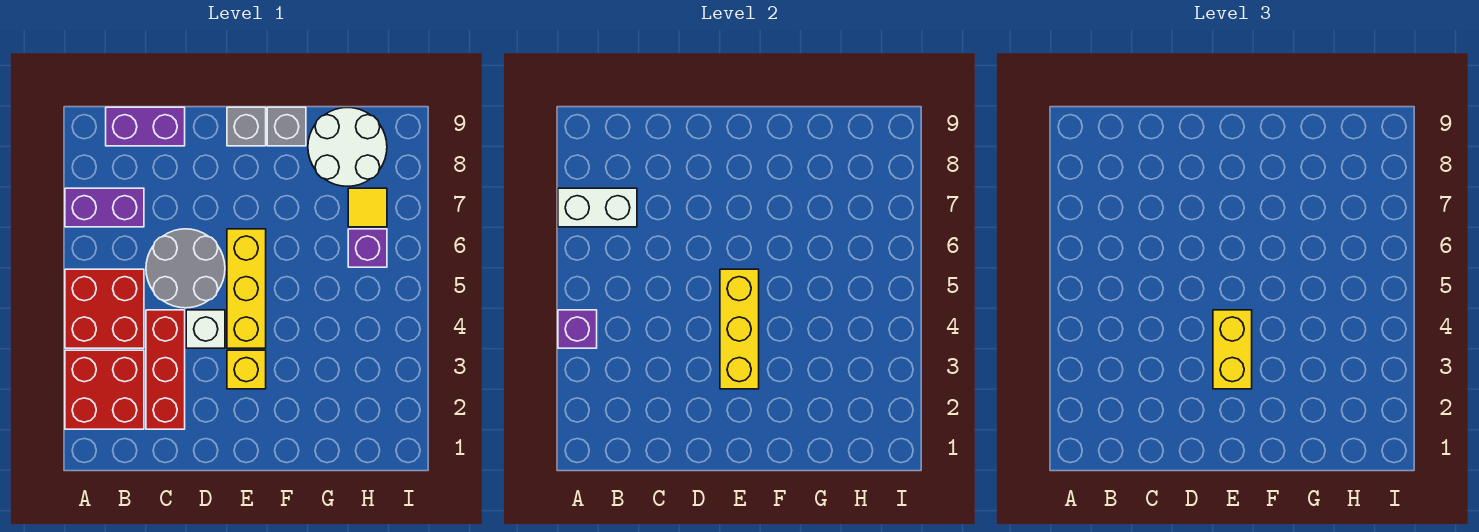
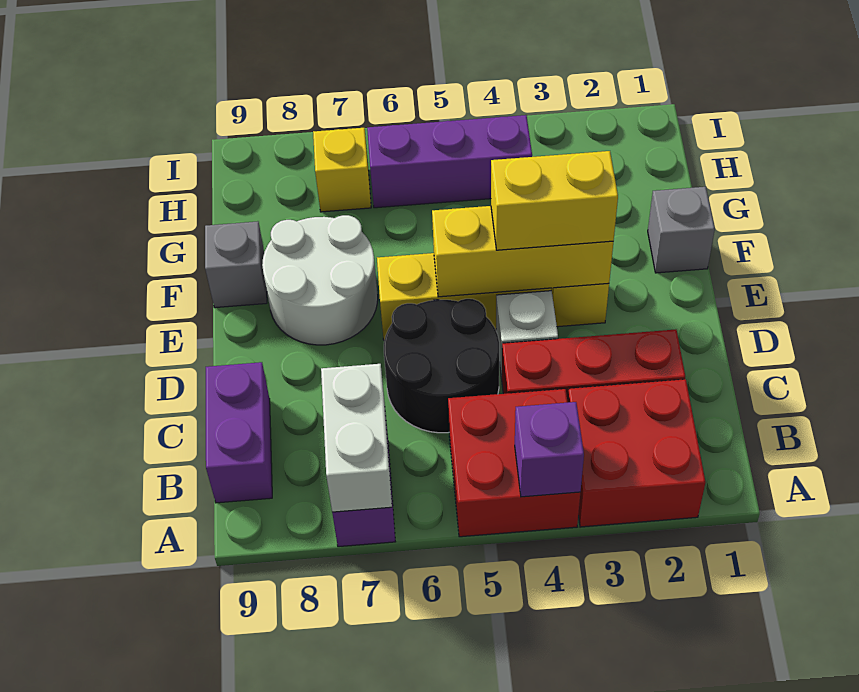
grey 2x2 round brick [146,229,225,308] -> black 2x2 round brick [384,299,499,433]
grey 1x1 brick [227,107,266,146] -> grey 1x1 brick moved to [648,187,715,273]
white 2x2 round brick [308,107,387,186] -> white 2x2 round brick moved to [262,215,378,345]
purple 1x1 brick [348,229,387,267] -> purple 1x3 brick [367,115,532,208]
yellow 1x1 tile [348,188,387,227] -> yellow 1x1 brick [313,128,371,212]

